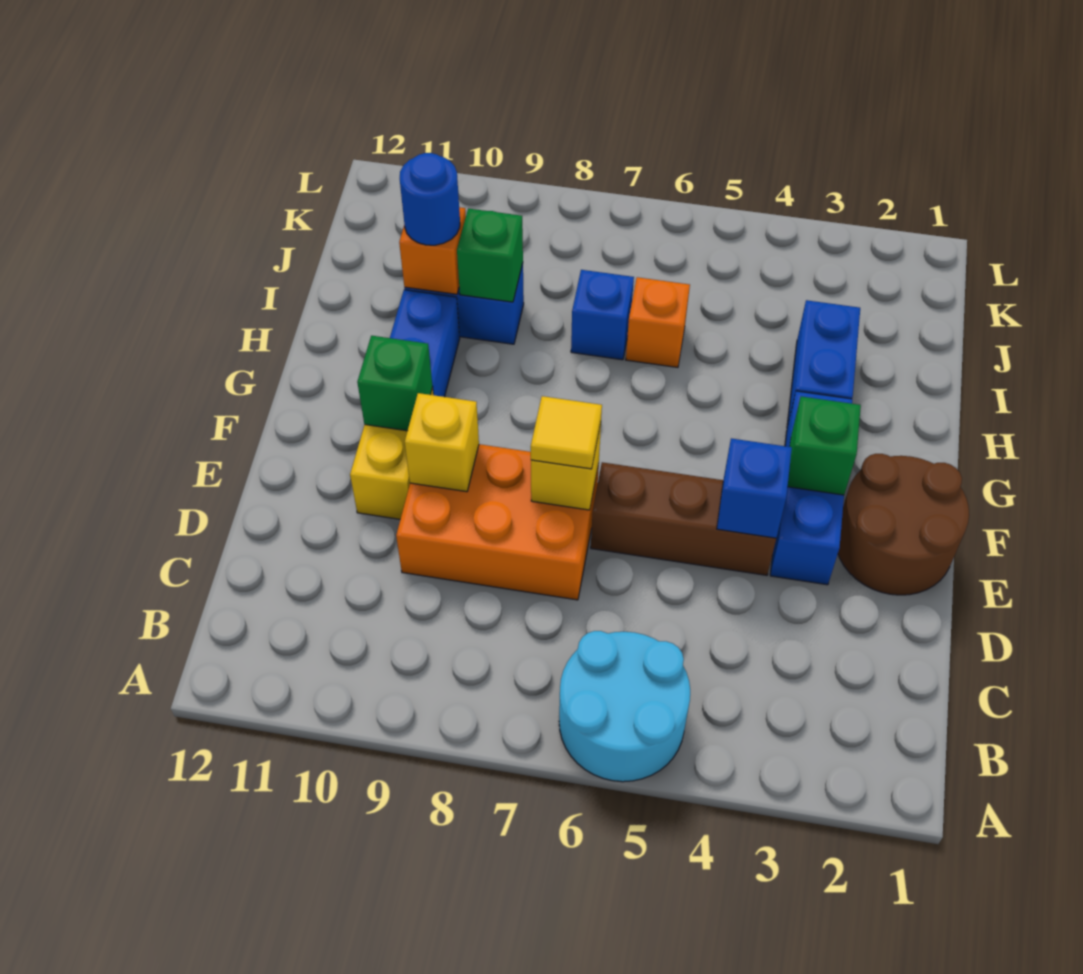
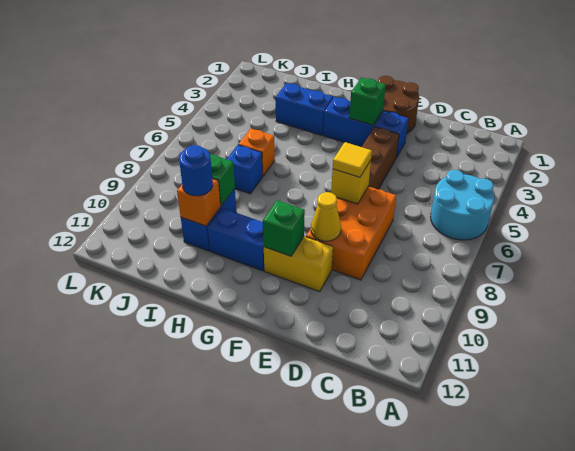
blue 1x1 brick [717,438,792,538] -> none
yellow 1x1 brick [405,393,479,492] -> yellow 1x1 cone [311,192,341,241]

